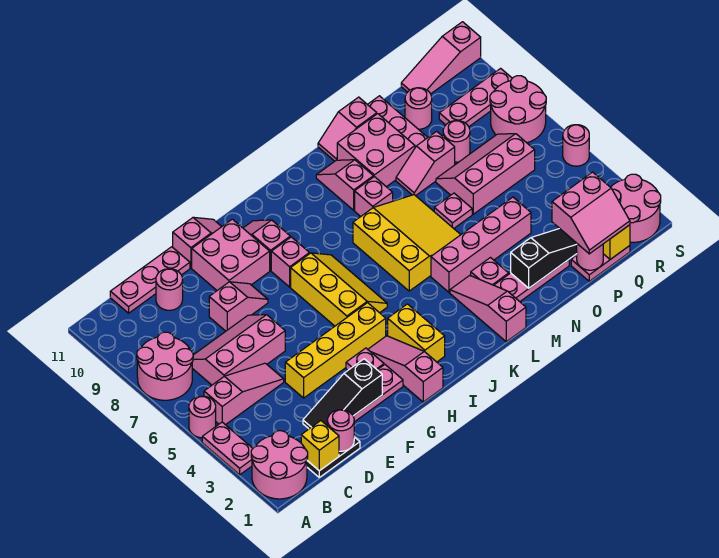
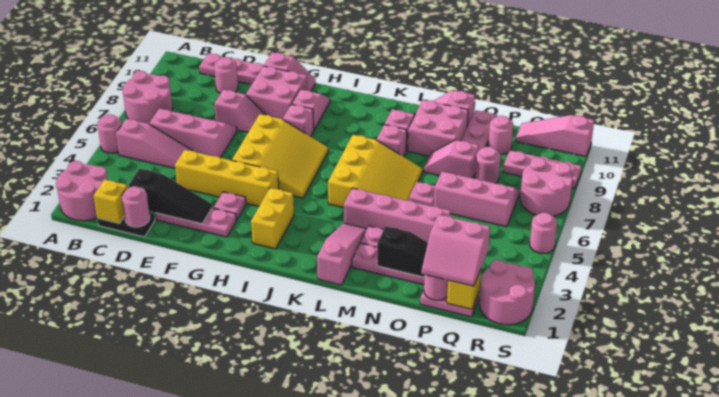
pink 1x2 plate [202,422,253,475] -> none
black 1x3 slope [303,359,382,429] -> black 1x3 slope turned to [129,169,212,224]
pink 1x3 slope [368,336,443,402] -> none
yellow 2x3 slope [291,253,387,326] -> yellow 3x3 slope [232,114,328,198]

